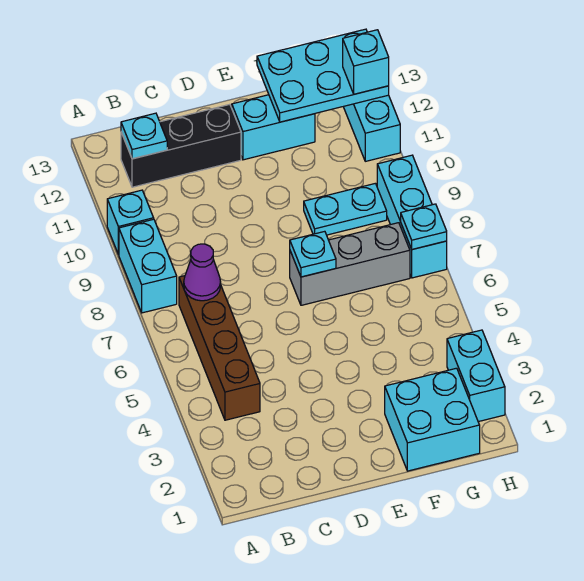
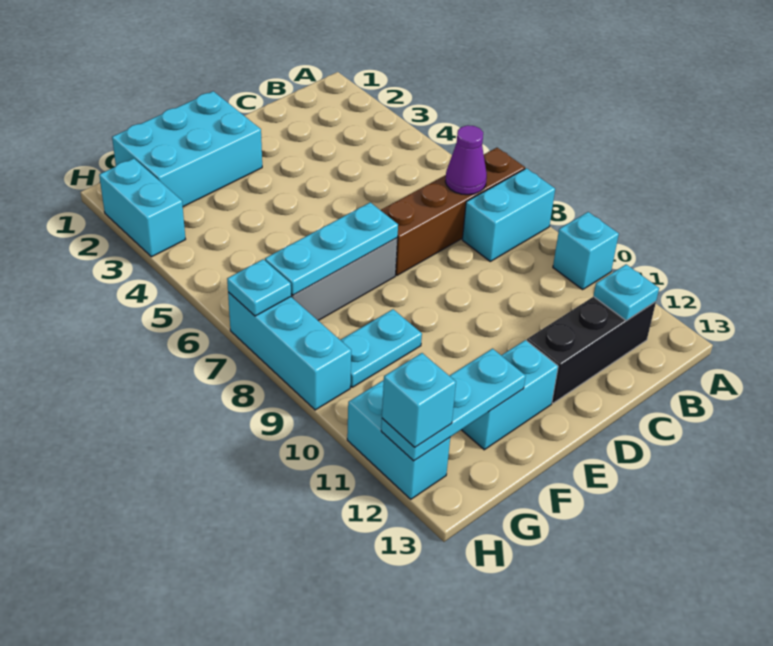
cyan 1x2 brick [119,219,177,313] -> cyan 1x2 brick turned to [462,168,555,261]
brown 1x4 brick [179,276,260,420] -> brown 1x4 brick turned to [381,148,525,275]
cyan 1x1 plate [290,231,336,277] -> cyan 1x3 plate [265,202,398,295]
cyan 2x2 brick [385,368,480,471] -> cyan 2x3 brick [112,91,262,207]
cyan 2x3 plate [257,29,389,122] -> cyan 1x3 plate [381,349,526,461]

